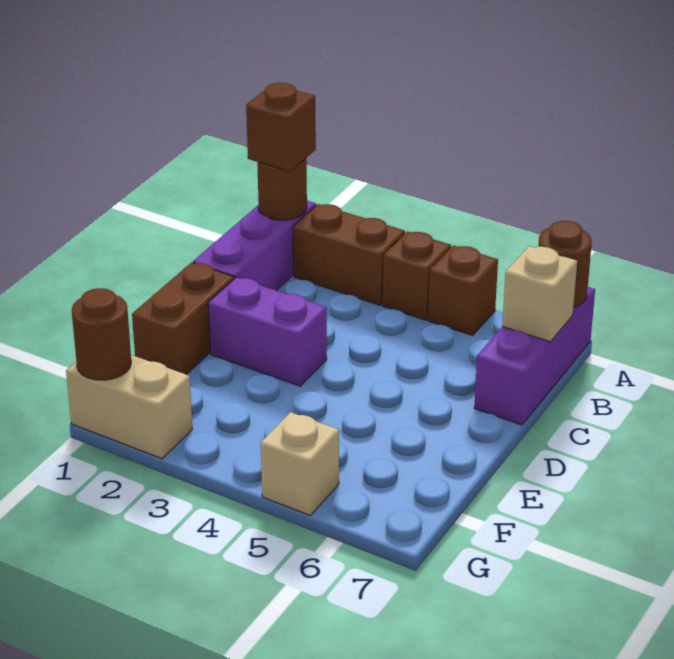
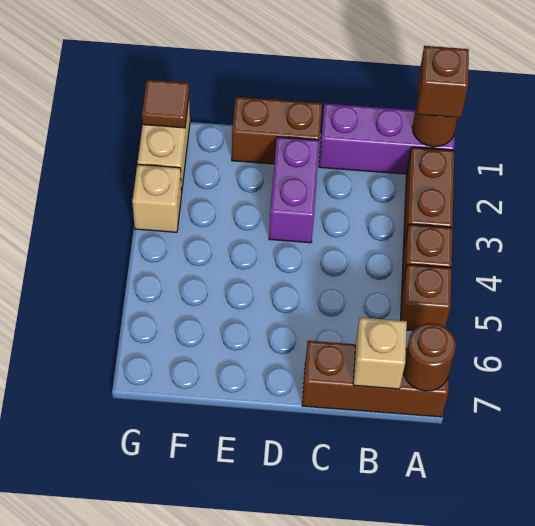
purple 1x3 brick [474,287,595,425] -> brown 1x3 brick [302,341,449,417]
brown 1x1 round brick [72,288,131,380] -> brown 1x1 tile [142,80,189,128]
tan 1x1 brick [261,412,339,515] -> tan 1x1 brick moved to [132,164,181,232]

